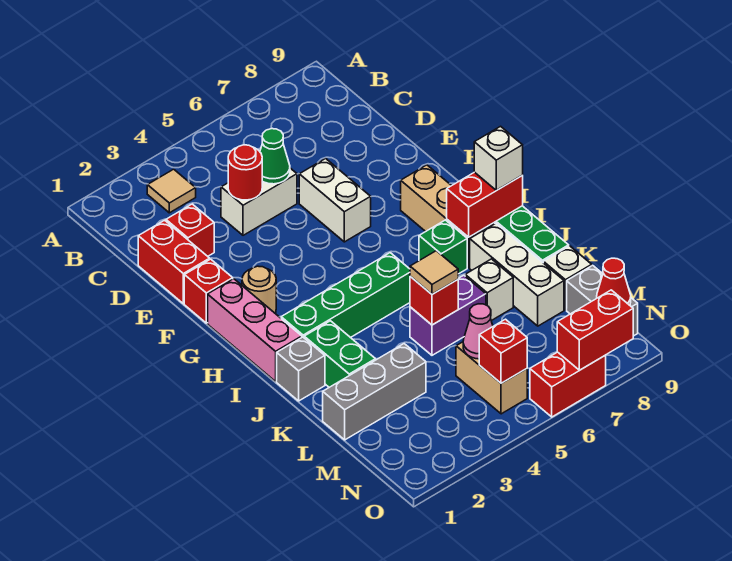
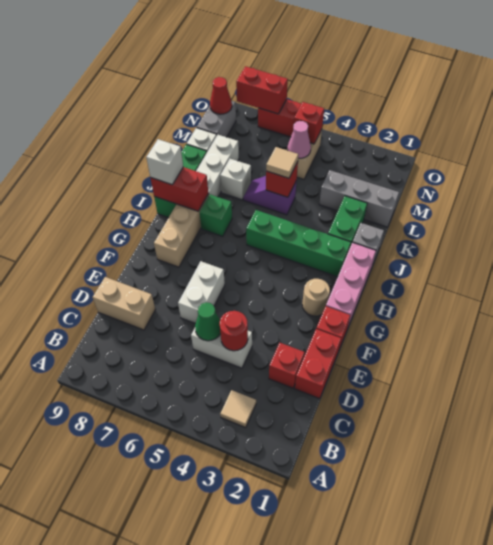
none -> tan 1x2 brick [93,277,155,330]
purple 1x2 brick [410,275,486,355] -> purple 1x2 slope [243,176,297,215]

